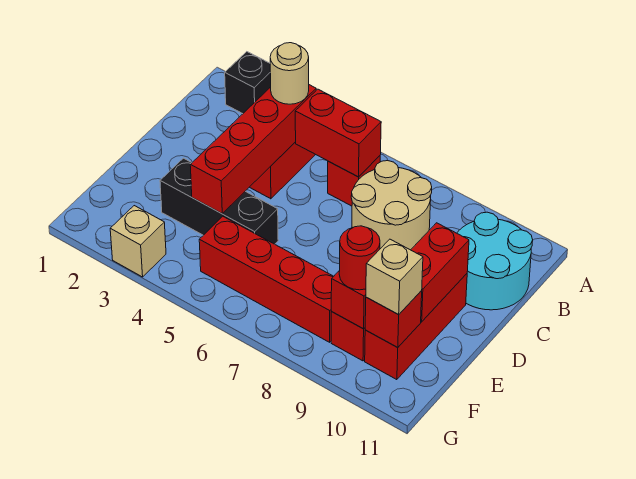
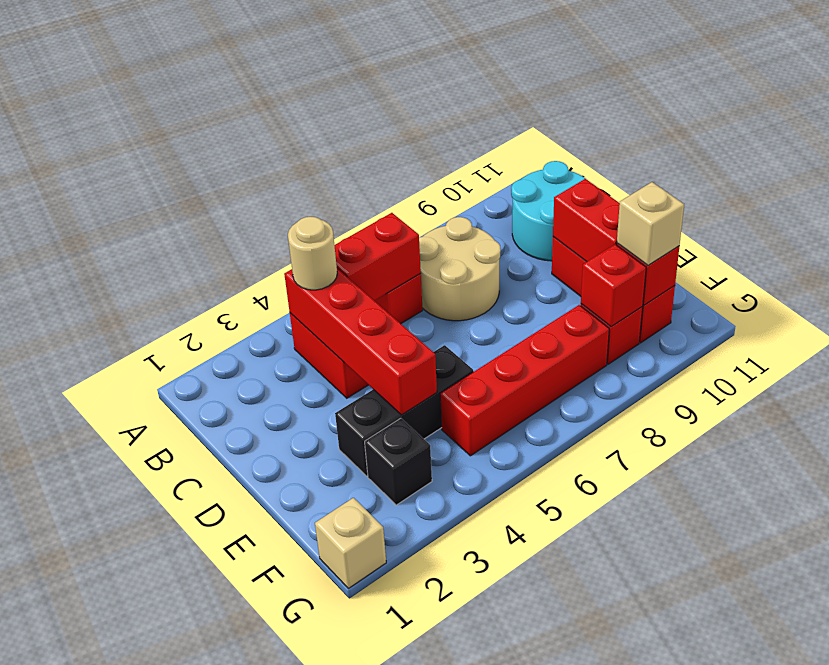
black 1x1 brick [225,52,271,114] -> black 1x1 brick moved to [365,418,432,505]
red 1x1 round brick [339,226,380,290] -> none
tan 1x1 brick [110,206,166,277] -> tan 1x1 brick moved to [315,498,386,589]

